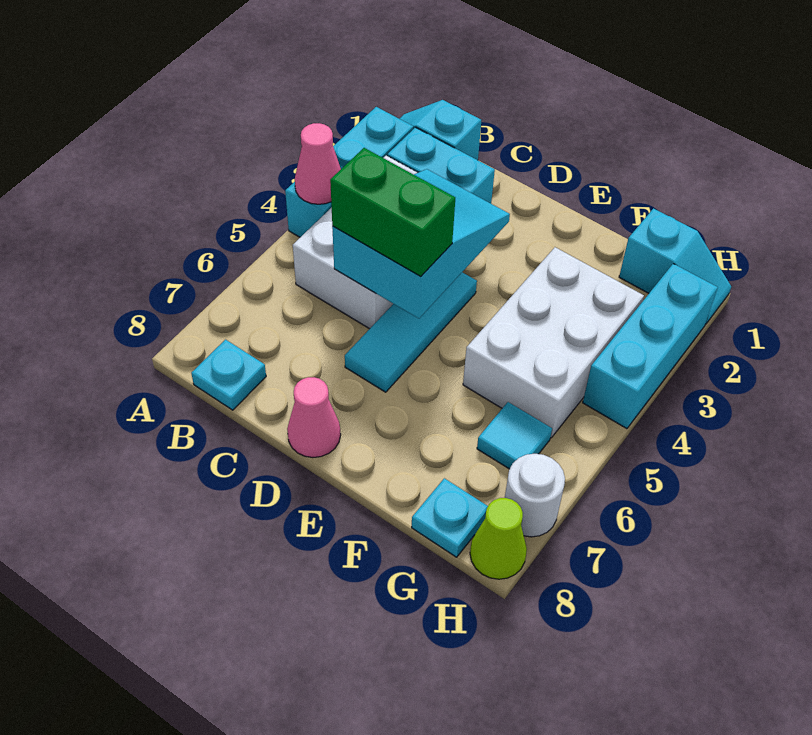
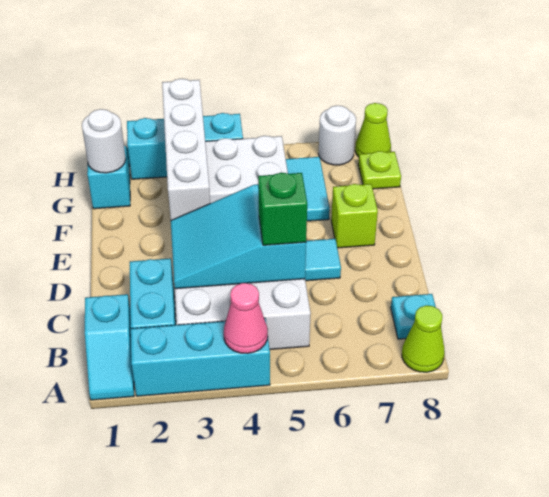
none -> lime 1x1 cone [402,305,445,372]
green 1x2 brick [330,148,455,276] -> green 1x1 brick [258,173,307,245]
pink 1x1 cone [287,377,341,457] -> none
none -> white 1x4 brick [162,79,210,220]
none -> lime 1x1 brick [331,184,378,248]
none -> white 1x1 round brick [82,109,126,173]
cyan 1x1 tile [477,402,552,469] -> cyan 1x2 tile [286,157,330,221]
cyan 1x1 plate [412,478,488,557] -> lime 1x1 plate [358,151,401,189]

